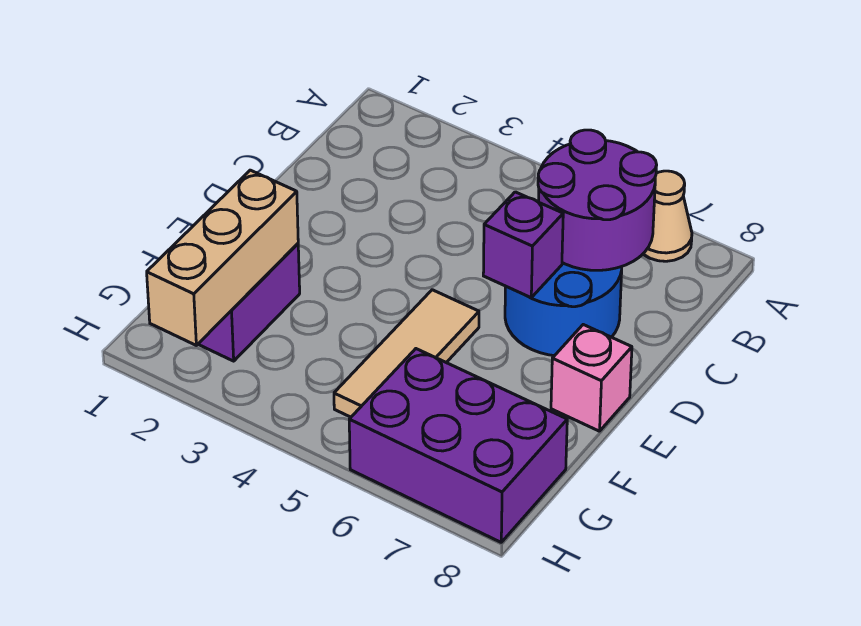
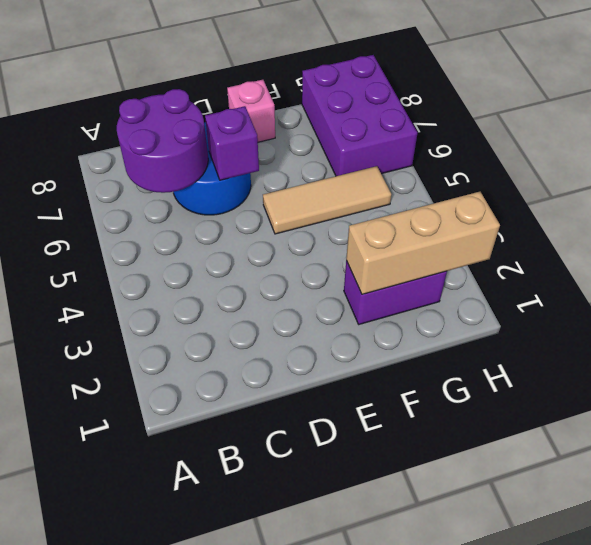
tan 1x1 cone [643,171,692,261] -> none

